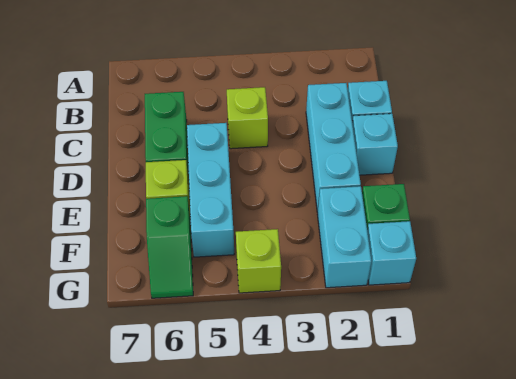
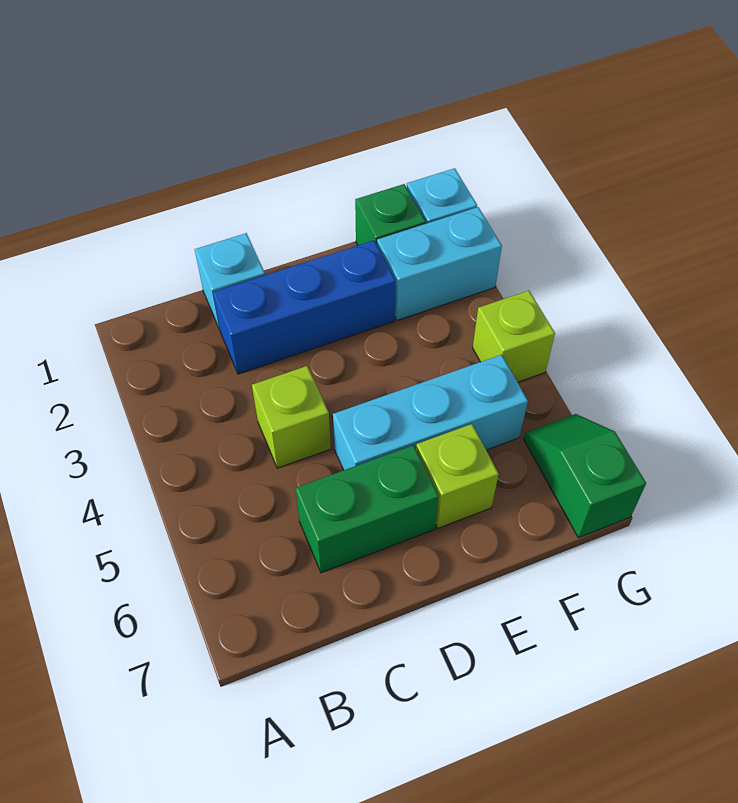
cyan 1x3 brick [306,83,361,213] -> blue 1x3 brick [213,241,396,374]
cyan 1x1 brick [352,114,398,175] -> none
green 1x2 slope [146,196,193,298] -> green 1x2 slope turned to [523,414,646,538]

